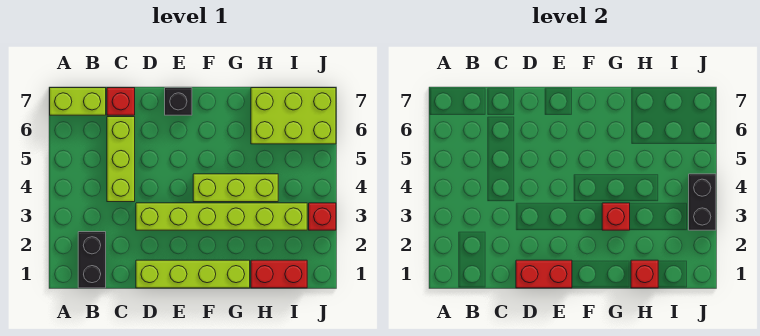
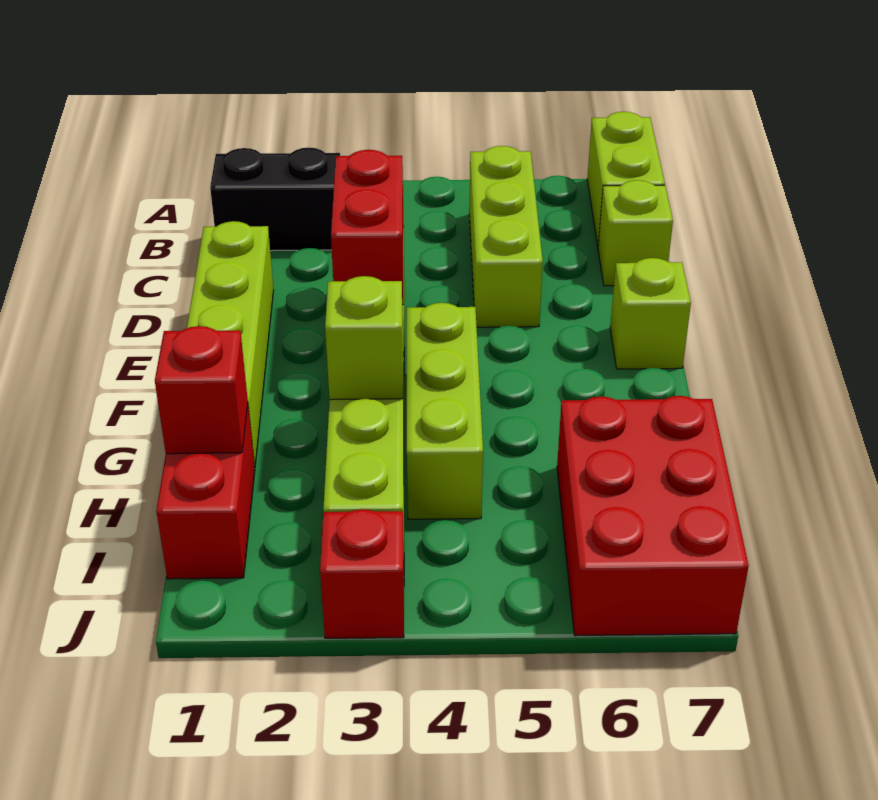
lime 1x3 brick [107,117,135,202] -> lime 1x3 brick turned to [469,146,543,327]
red 1x1 brick [107,88,135,115] -> lime 1x1 brick [598,180,673,286]
red 1x2 brick [516,260,572,288] -> red 1x2 brick moved to [331,150,404,305]
black 1x1 brick [165,88,192,115] -> lime 1x1 brick [610,258,691,369]
red 1x1 brick [602,203,630,230] -> lime 1x1 brick [325,276,403,400]
lime 2x3 brick [251,88,336,144] -> red 2x3 brick [557,396,749,636]
black 1x2 brick [689,174,716,230] -> none

